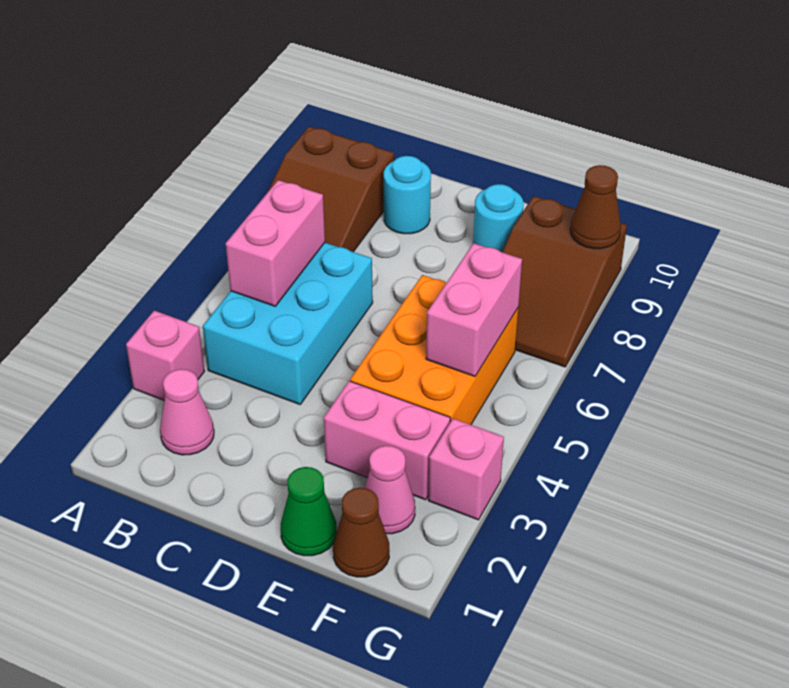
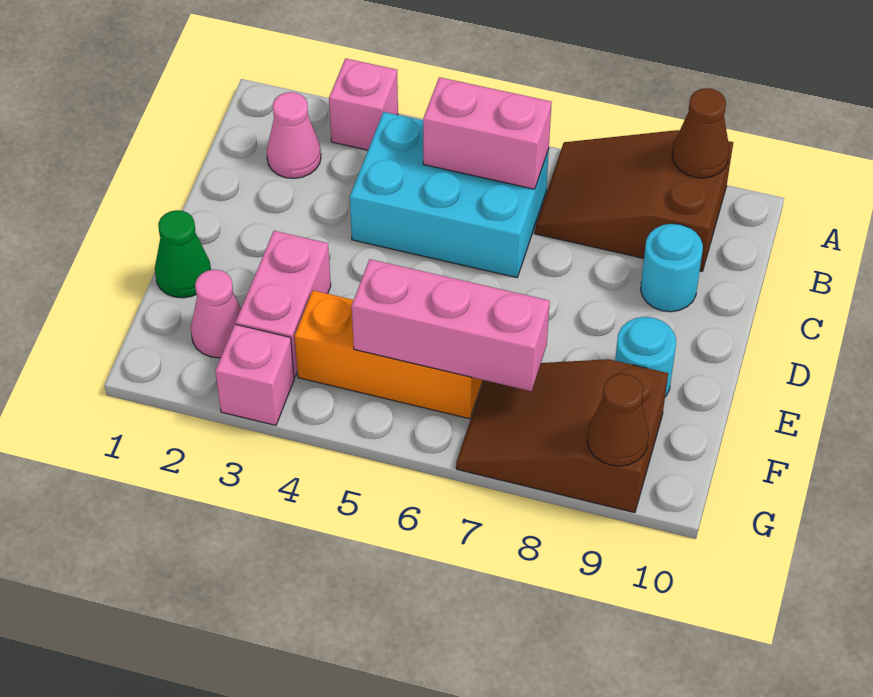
orange 2x3 brick [350,275,518,425] -> orange 1x3 brick [295,291,483,419]
brown 1x1 cone [333,488,389,577] -> brown 1x1 cone moved to [672,88,729,178]
pink 1x2 brick [426,243,522,376] -> pink 1x3 brick [352,259,550,391]

